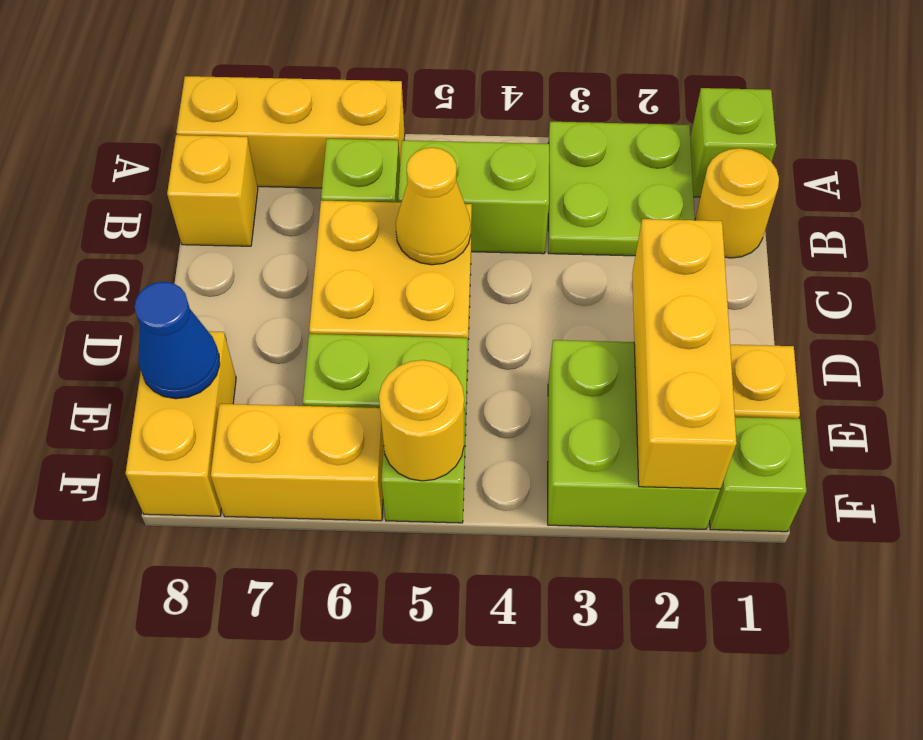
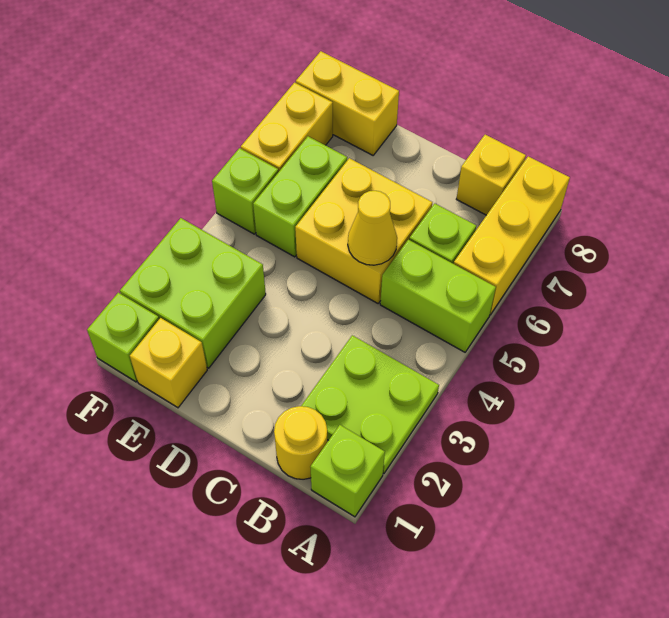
lime 1x2 brick [398,140,549,254] -> lime 1x2 brick turned to [380,240,496,352]
yellow 1x3 brick [632,219,737,489] -> none
blue 1x1 cone [134,282,220,399] -> none
yellow 1x1 round brick [379,360,464,481] -> none

